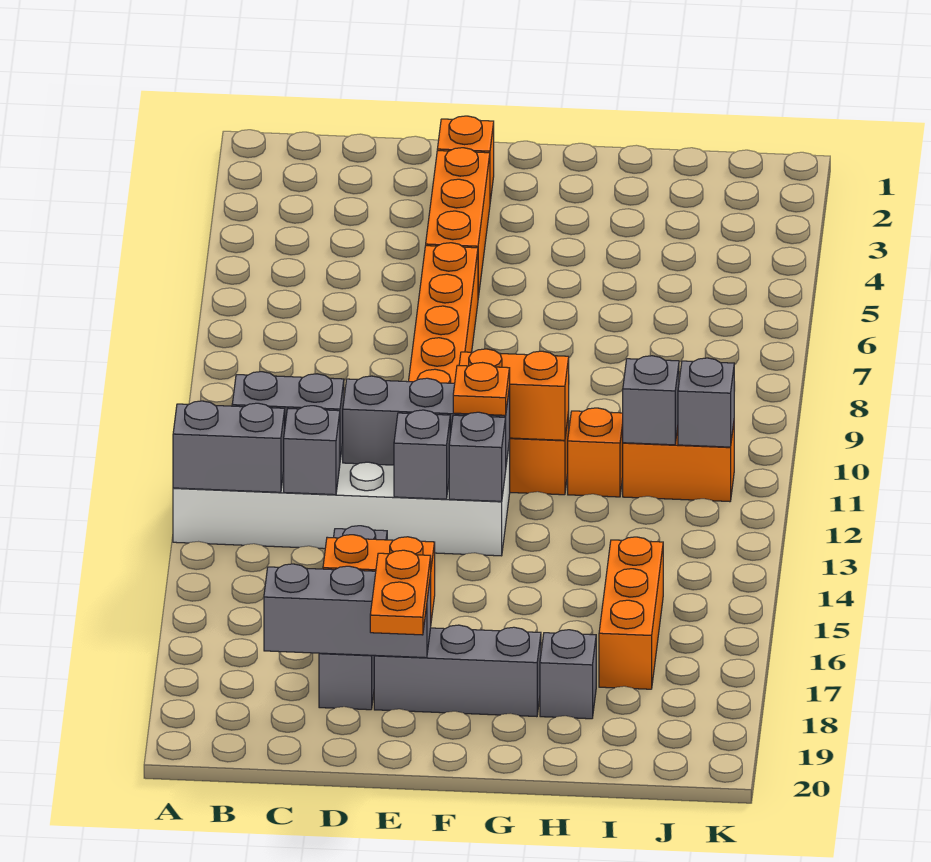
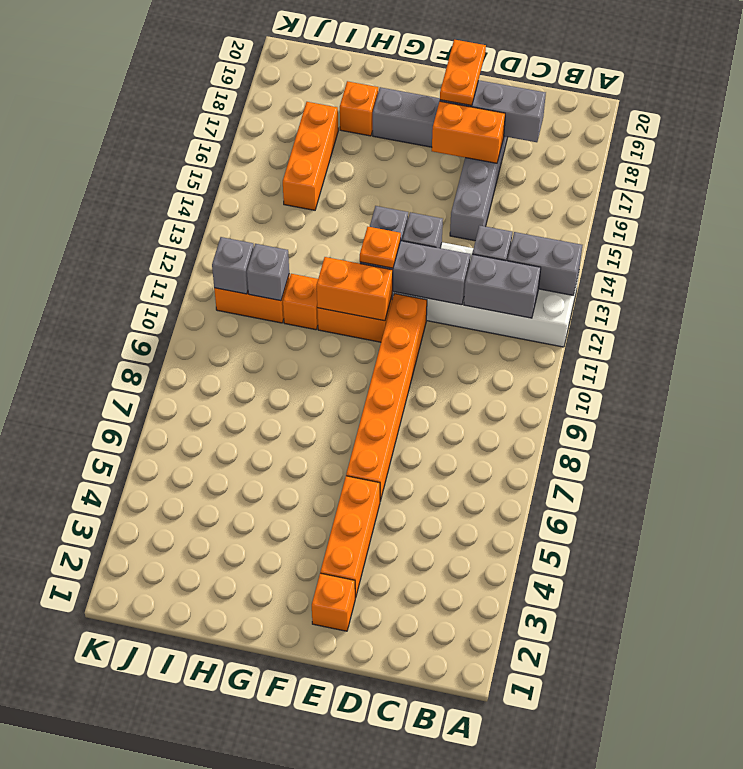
grey 1x1 brick [540,630,596,719] -> orange 1x1 brick [340,81,378,136]

